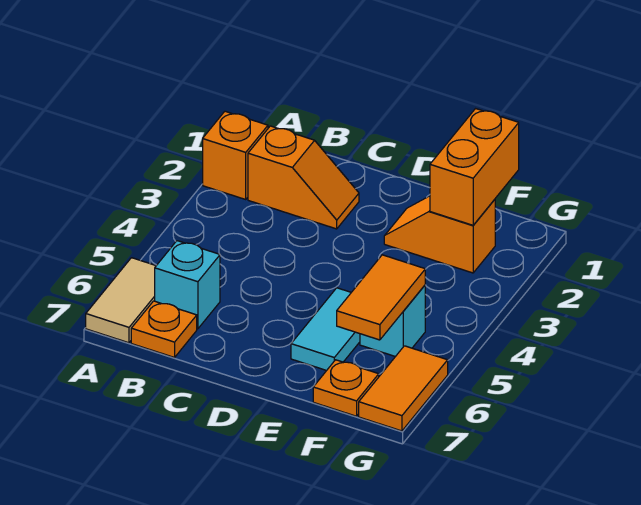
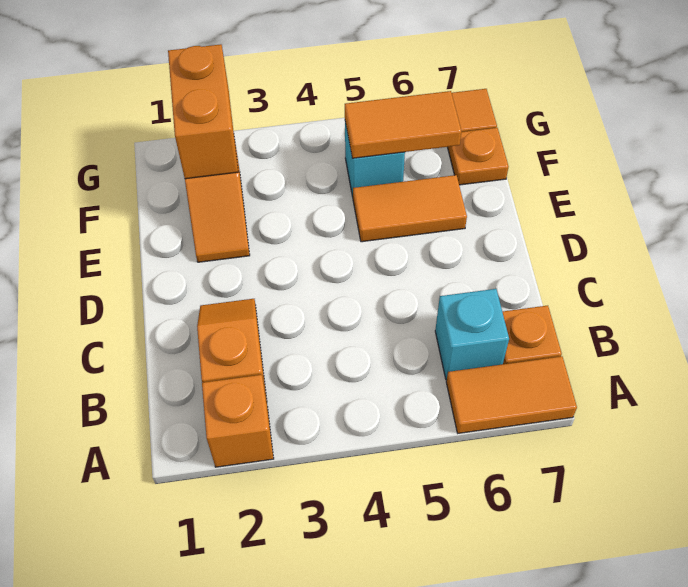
tan 1x2 tile [86,258,156,343] -> orange 1x2 tile [446,356,577,433]
cyan 1x2 tile [291,288,360,371] -> orange 1x2 tile [353,175,467,242]
orange 1x2 brick [430,109,519,225] -> orange 1x2 brick turned to [168,44,238,179]

